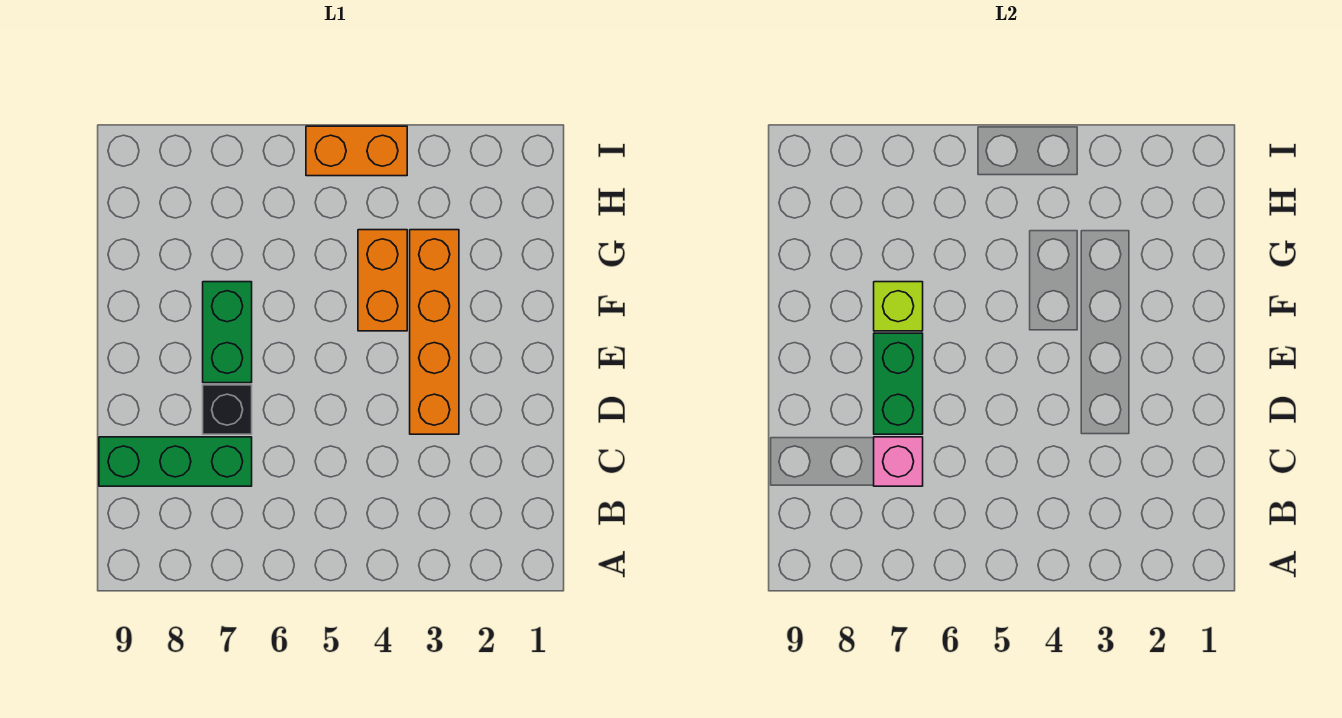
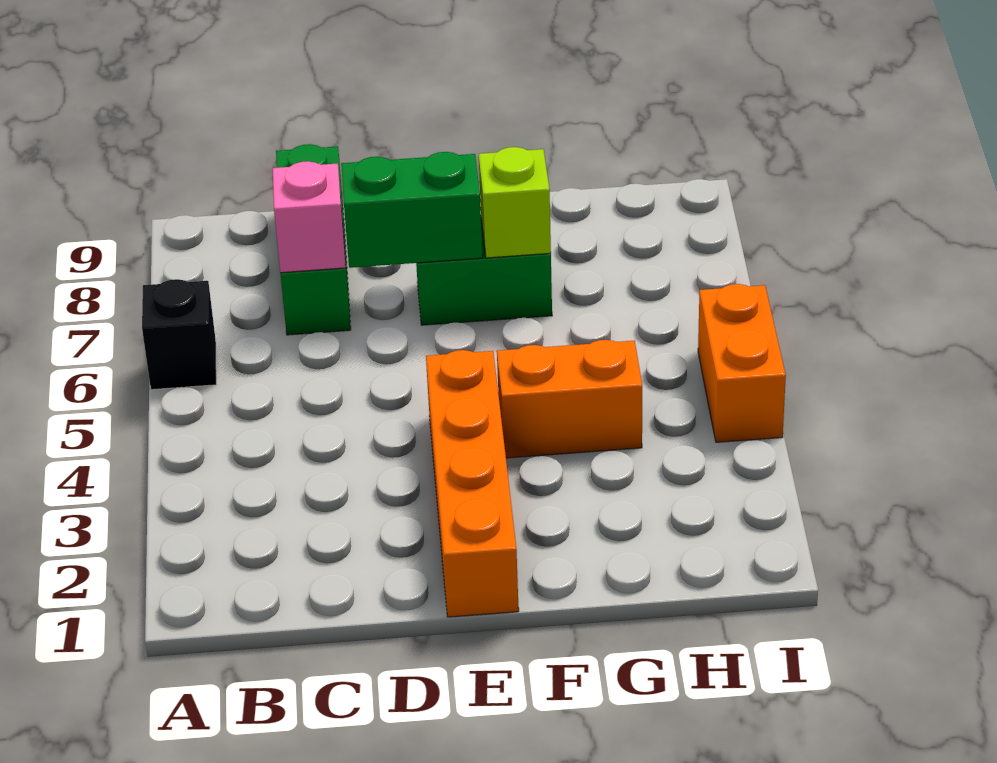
orange 1x4 brick [410,230,459,434] -> orange 1x4 brick turned to [426,350,519,617]
black 1x1 brick [203,385,252,434] -> black 1x1 brick moved to [142,279,216,390]

